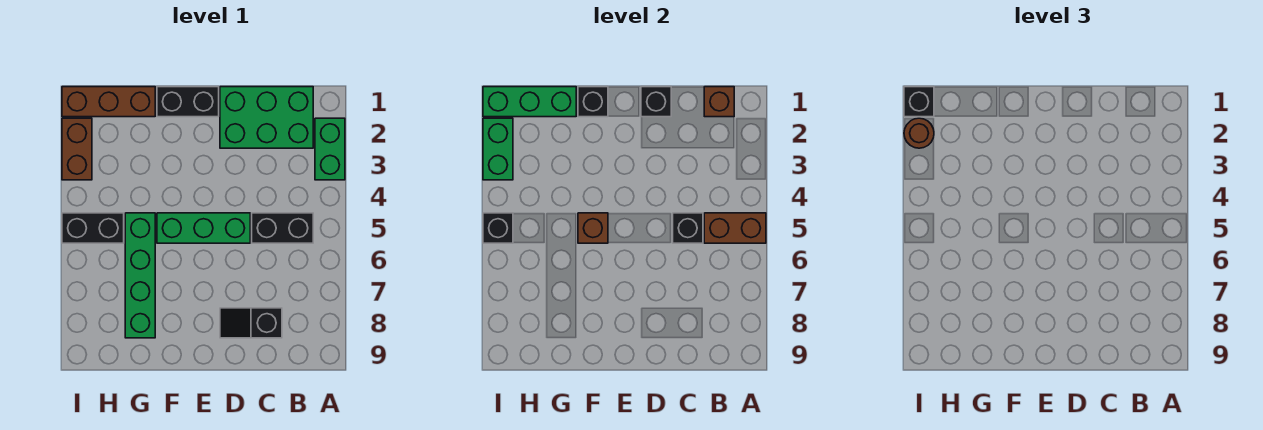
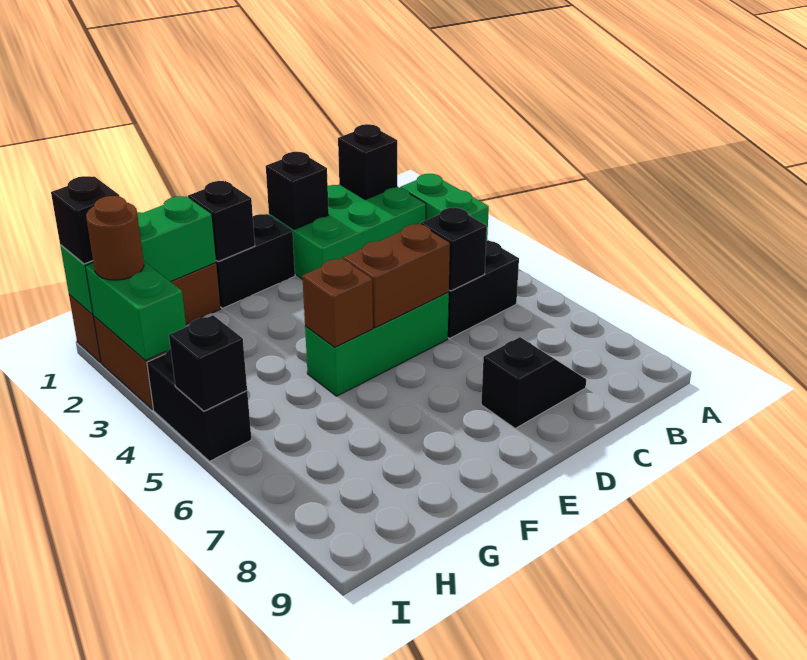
brown 1x2 brick [704,213,766,243] -> brown 1x2 brick moved to [343,224,450,328]
brown 1x1 brick [704,87,734,117] -> black 1x1 brick [338,124,397,200]
black 1x2 slope [220,308,282,338] -> black 1x2 slope turned to [481,337,586,428]
green 1x4 brick [125,213,155,338] -> none
black 1x2 brick [62,213,124,243] -> black 1x2 brick turned to [147,349,251,461]

